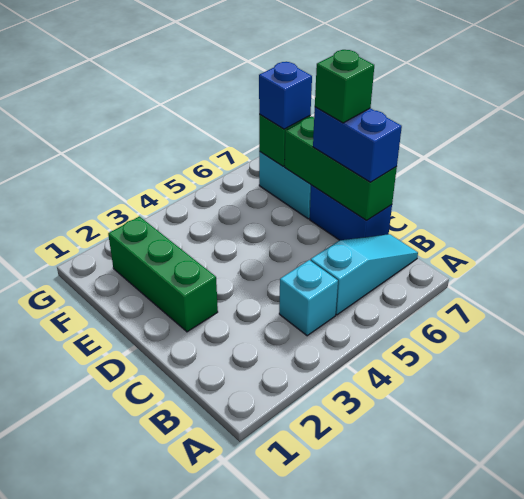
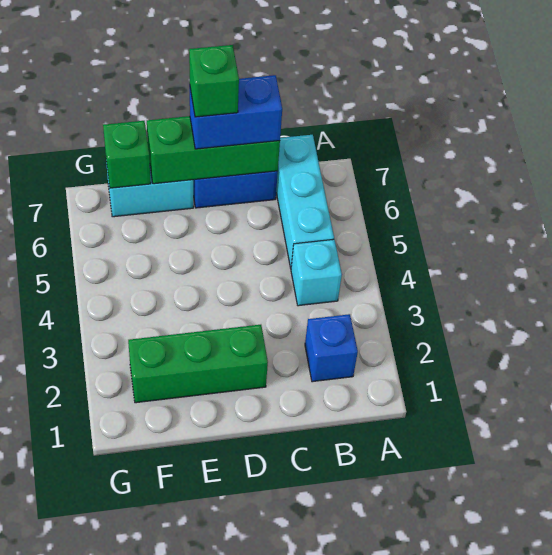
cyan 1x3 slope [311,234,418,315] -> cyan 1x3 brick [276,135,334,268]
blue 1x1 brick [259,62,312,129] -> blue 1x1 brick moved to [305,314,358,382]

